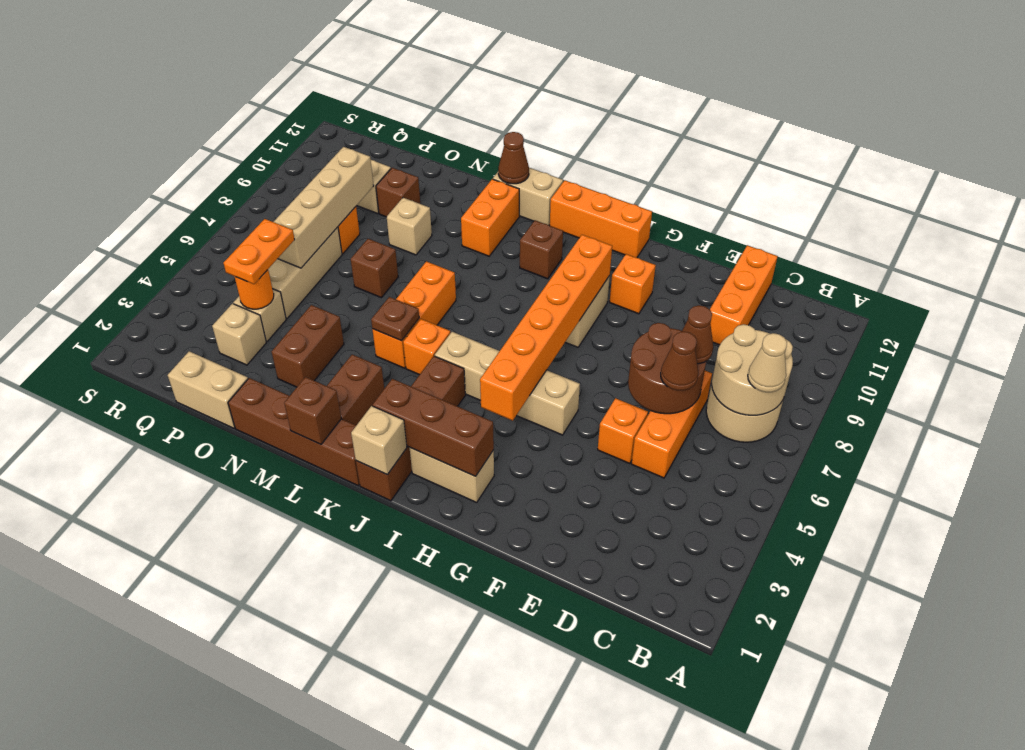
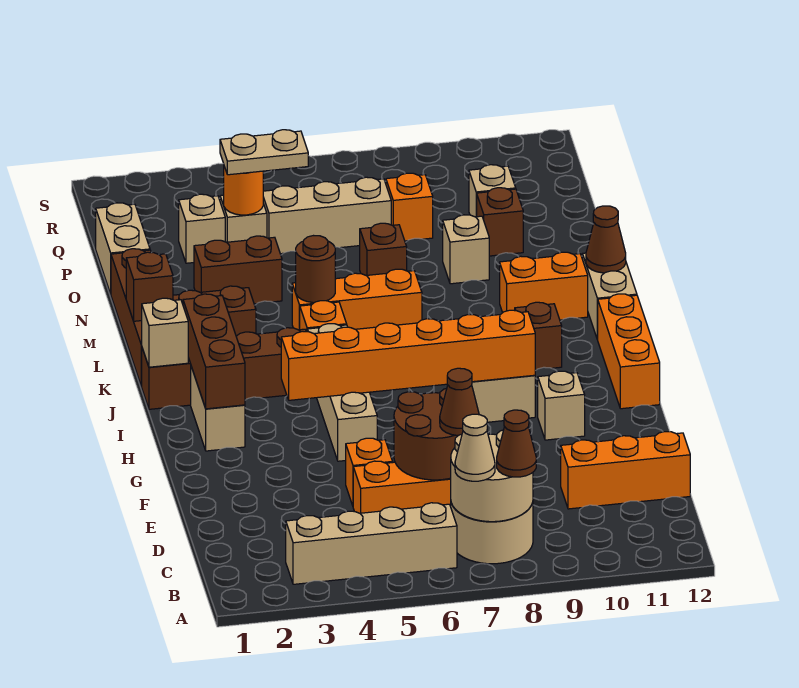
brown 1x1 cone [661,332,698,391] -> brown 1x1 cone moved to [497,410,536,477]
orange 1x1 brick [610,254,656,314] -> tan 1x1 brick [538,371,585,440]
brown 1x1 plate [371,297,419,341] -> brown 1x1 round brick [296,236,335,303]
orange 1x2 plate [224,219,295,284] -> tan 1x2 plate [220,130,308,175]
tan 1x4 brick [274,147,374,268] -> tan 1x4 brick moved to [286,503,457,584]

